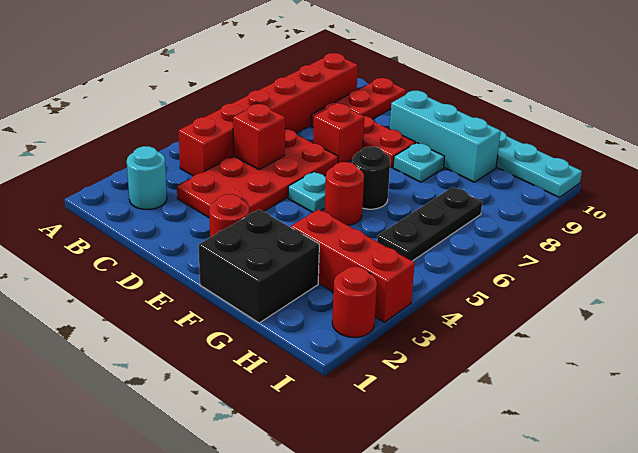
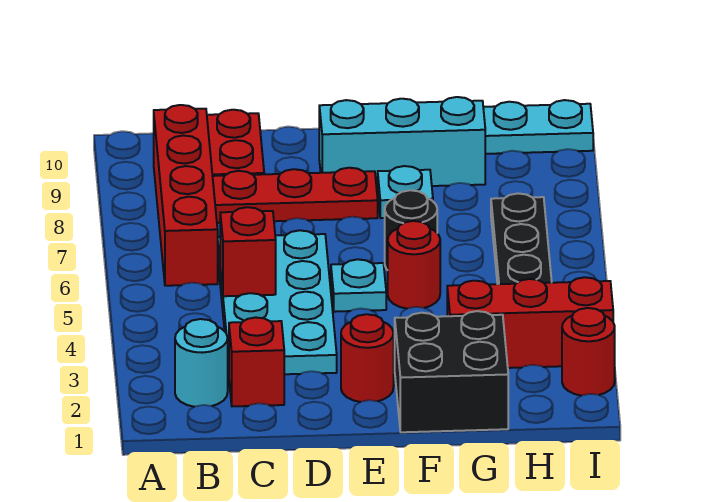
red 1x6 brick [178,53,358,176] -> red 1x4 brick [154,105,218,286]
red 2x4 plate [177,129,338,217] -> cyan 2x4 plate [218,230,337,374]
red 1x1 brick [313,104,364,163] -> red 1x1 brick moved to [229,317,284,406]

